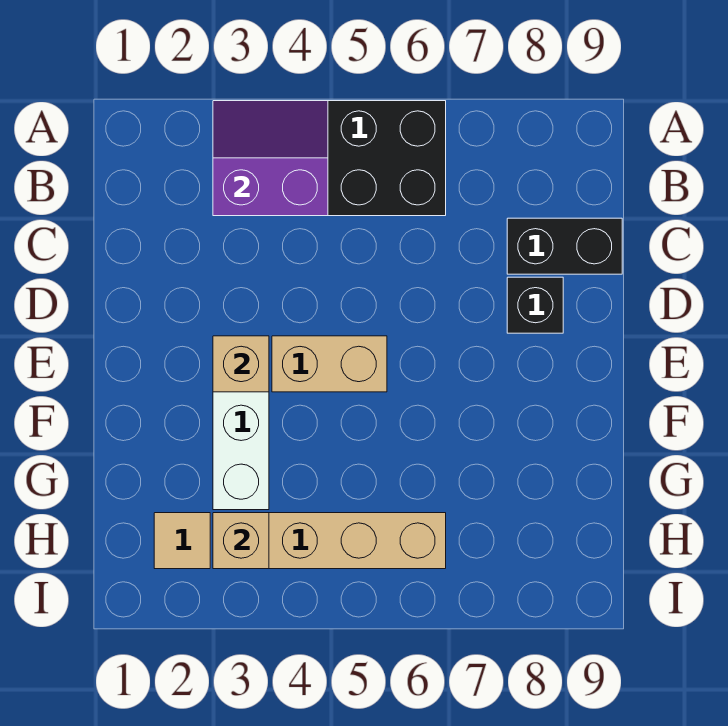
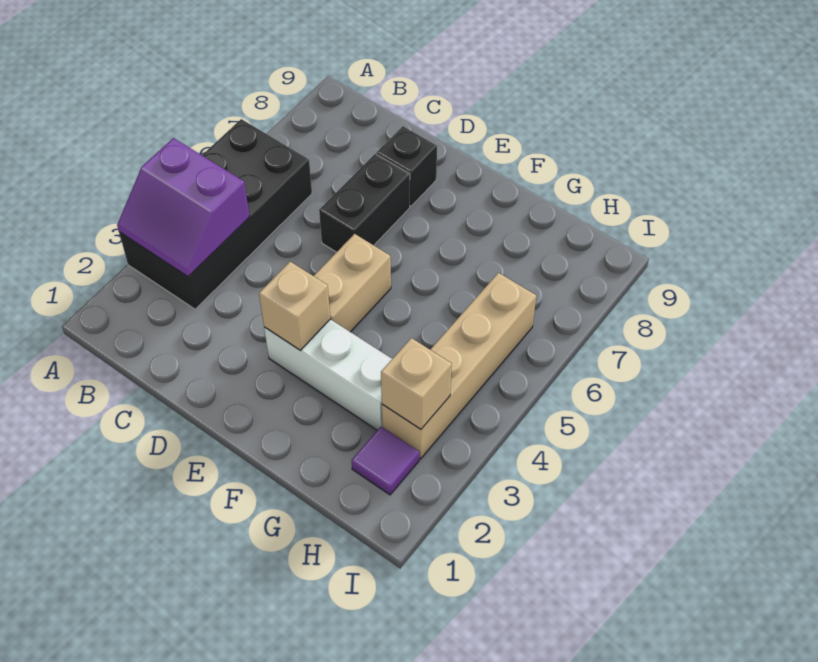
purple 2x2 slope [213,101,328,216] -> purple 2x2 slope turned to [117,138,249,277]
black 1x2 brick [507,218,622,274] -> black 1x2 brick moved to [319,154,410,252]
tan 1x1 tile [154,513,210,569] -> purple 1x1 tile [351,427,419,495]

